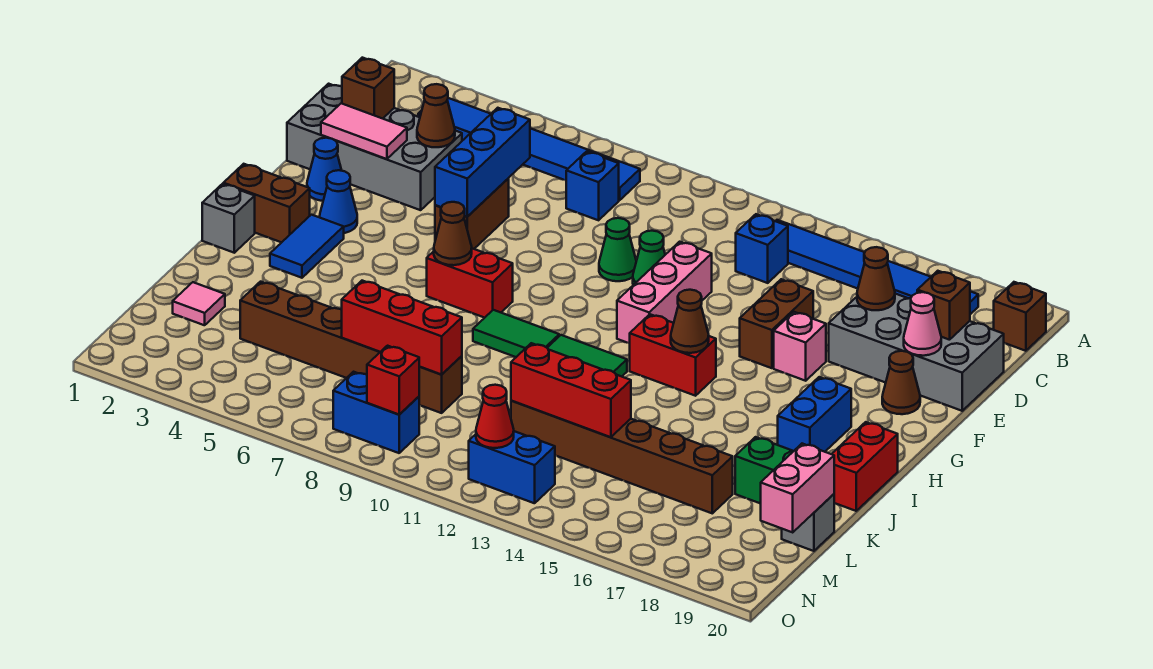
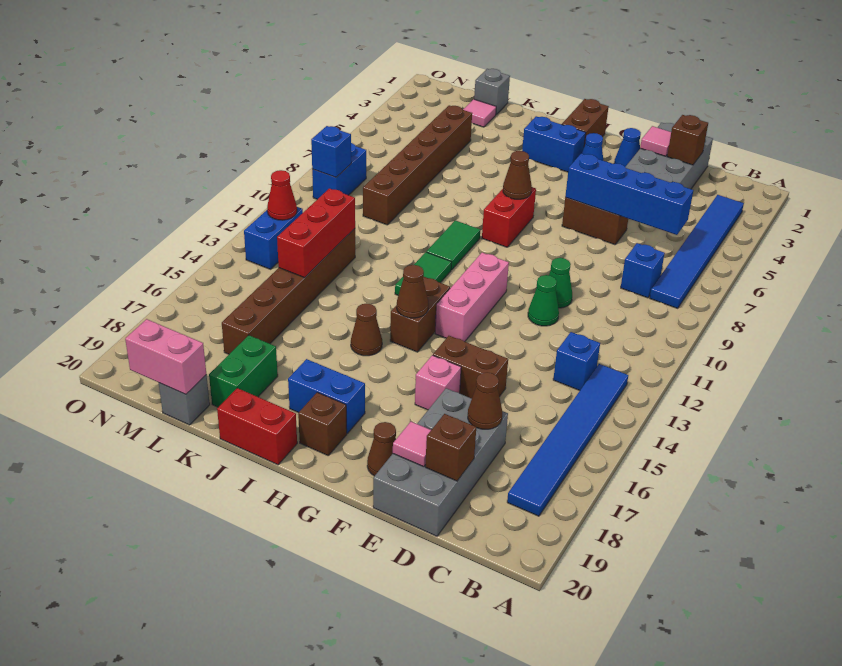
brown 1x1 brick [994,282,1046,351] -> brown 1x1 brick moved to [298,392,347,455]
brown 1x1 cone [417,84,455,147] -> brown 1x1 cone moved to [351,303,382,356]
blue 1x3 brick [435,108,530,217] -> blue 1x4 brick [565,154,693,235]
pink 1x2 tile [321,103,407,159] -> pink 1x1 tile [640,126,671,156]
pink 1x3 brick [617,242,712,344] -> pink 1x3 brick turned to [435,253,509,342]
pink 1x1 cone [904,292,941,356] -> pink 1x1 tile [393,422,431,467]
blue 1x2 tile [270,215,344,278] -> blue 1x2 brick [522,116,586,172]
red 1x2 brick [630,314,716,396] -> brown 1x2 brick [390,277,450,352]
grey 1x1 brick [202,184,255,253] -> grey 1x1 brick moved to [474,69,510,114]
red 1x3 brick [342,281,462,374] -> none
red 1x1 brick [367,346,419,415] -> blue 1x1 brick [311,126,351,177]

